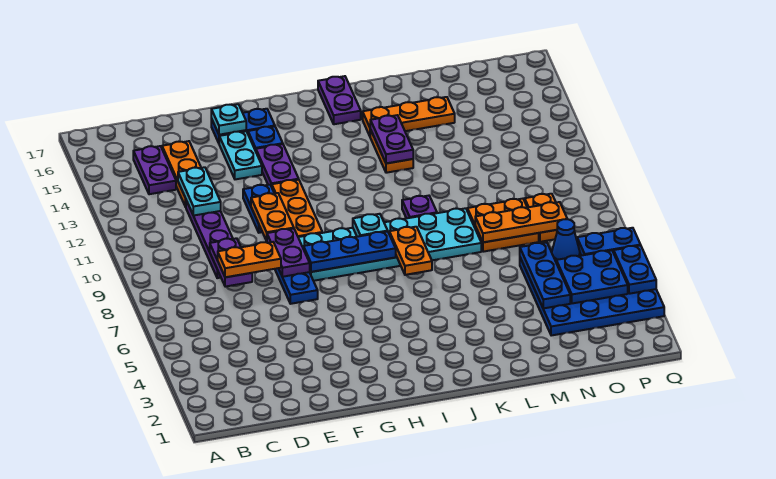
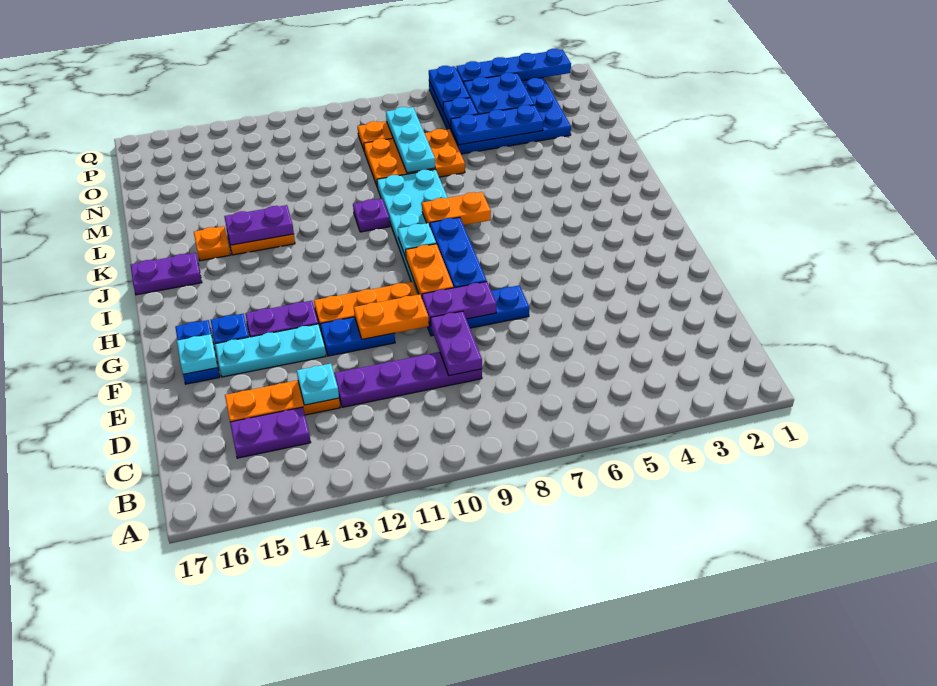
purple 1x2 plate [210,238,252,287] -> purple 1x2 plate turned to [431,311,482,376]
orange 1x2 plate [218,242,281,277] -> orange 1x2 plate moved to [406,244,454,297]
cyan 1x2 plate [178,167,221,216] -> cyan 1x1 plate [297,364,339,405]
cyan 1x2 plate [219,131,262,179] -> cyan 1x3 plate [215,324,326,377]
orange 1x3 plate [363,97,455,136] -> orange 1x1 plate [194,226,230,261]
orange 2x2 plate [467,199,539,252] -> orange 2x3 plate [364,129,465,188]
orange 1x3 plate [475,202,567,242] -> cyan 1x3 plate [386,107,435,173]
blue 1x1 cone [552,219,580,261] -> blue 1x1 plate [443,98,478,127]
blue 1x2 plate [614,245,656,294] -> blue 1x4 plate [456,49,571,84]

